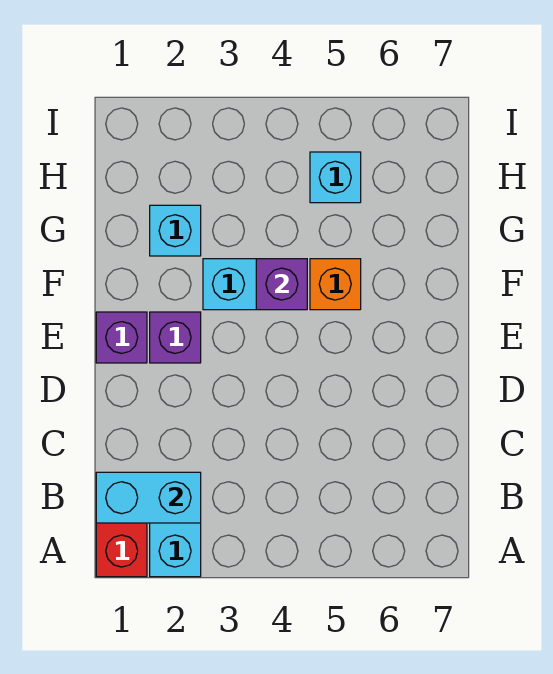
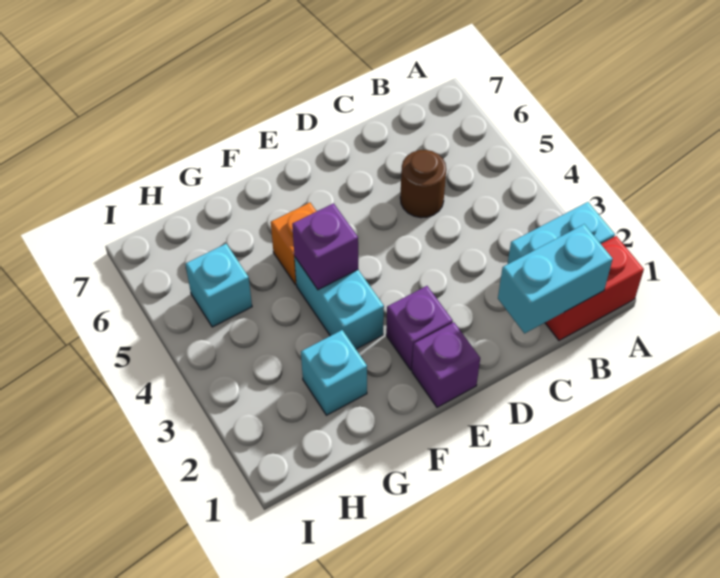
cyan 1x2 brick [96,472,201,523] -> cyan 1x2 brick turned to [498,224,613,333]
none -> brown 1x1 round brick [400,150,446,218]

